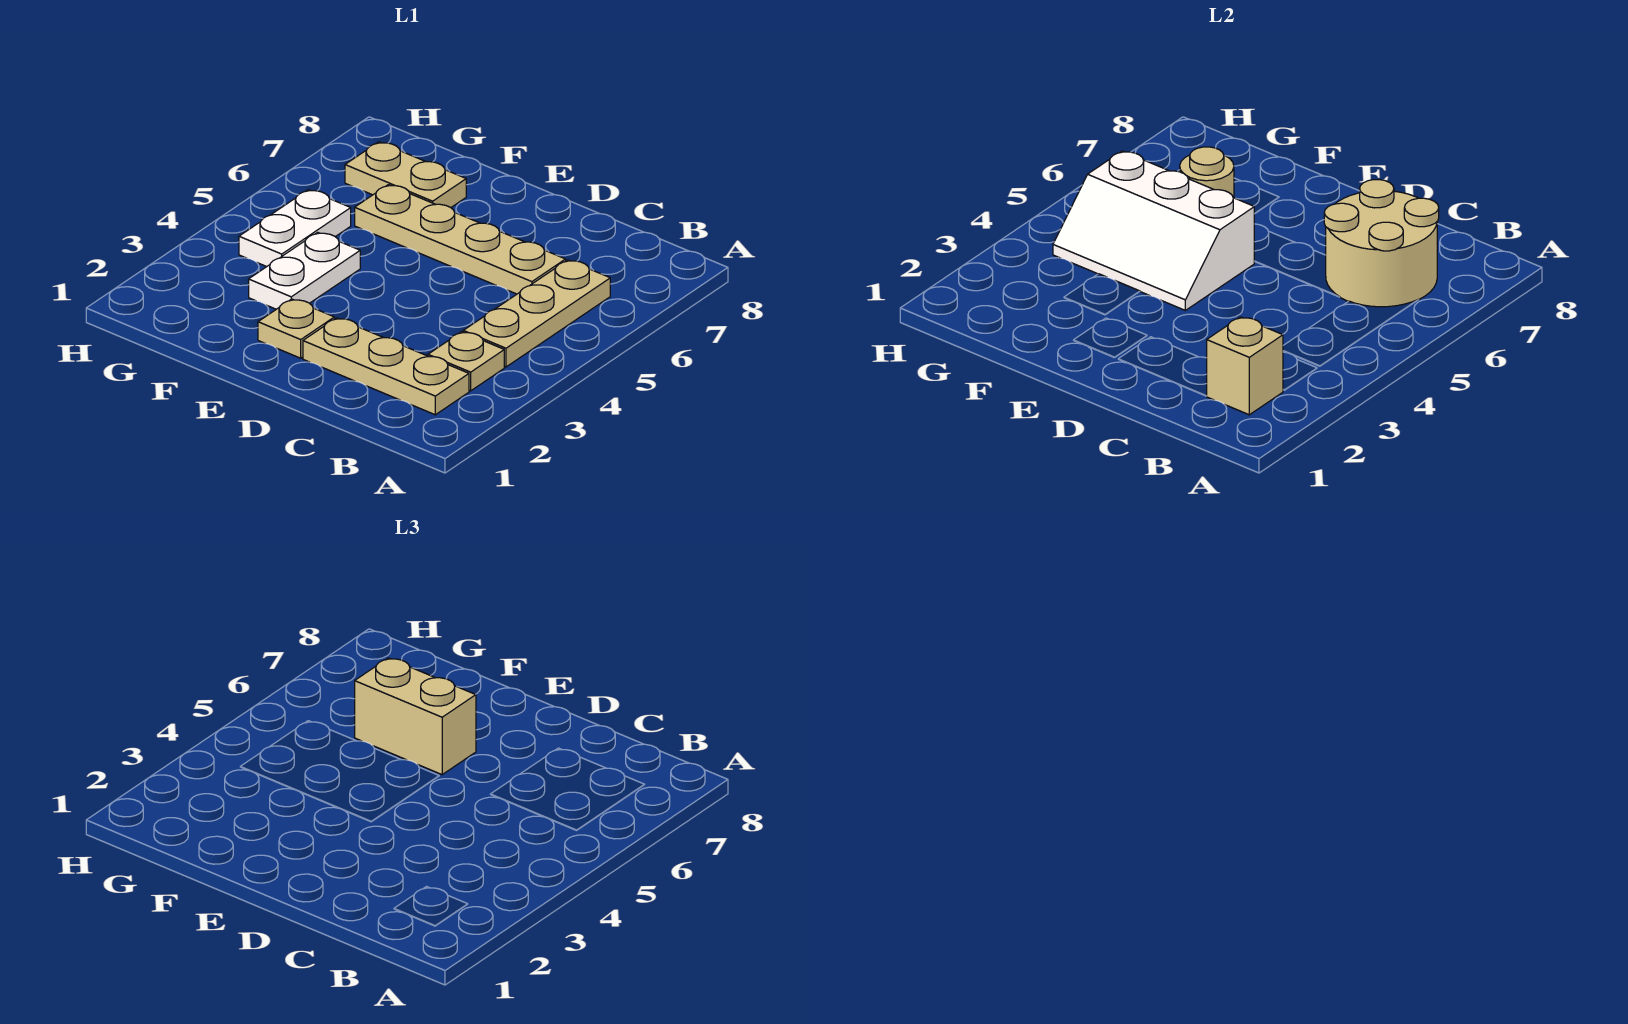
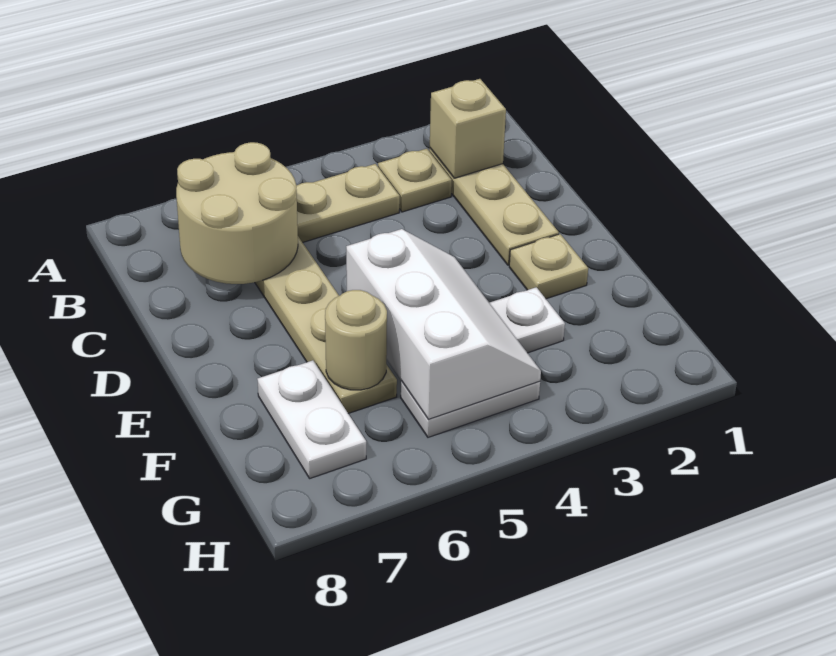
tan 1x2 brick [355,658,476,775] -> none
tan 1x2 plate [345,142,466,207] -> white 1x2 plate [257,360,366,479]

